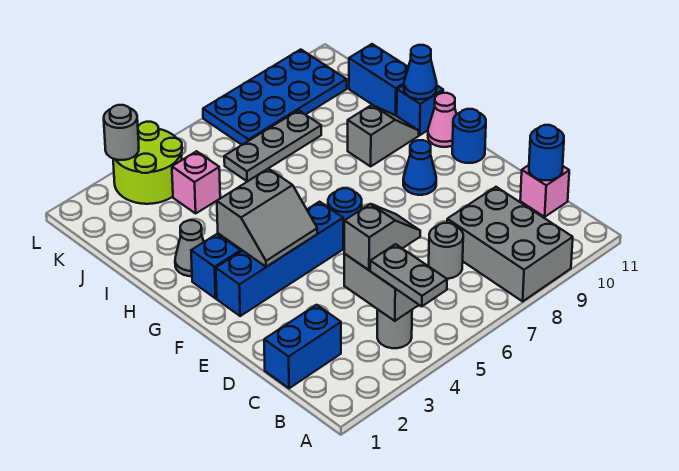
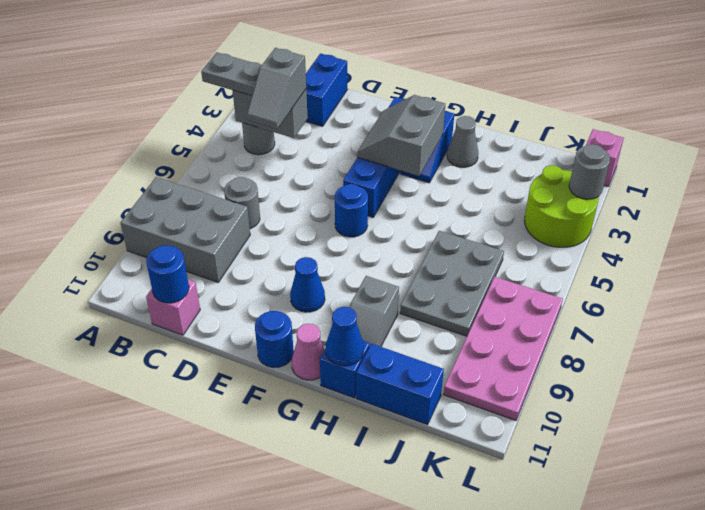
pink 1x1 brick [172,151,220,213] -> pink 1x1 brick moved to [586,129,624,186]
grey 1x3 plate [224,110,321,181] -> grey 2x3 plate [400,231,504,336]
blue 2x4 plate [203,49,347,145] -> pink 2x4 plate [443,277,563,420]

